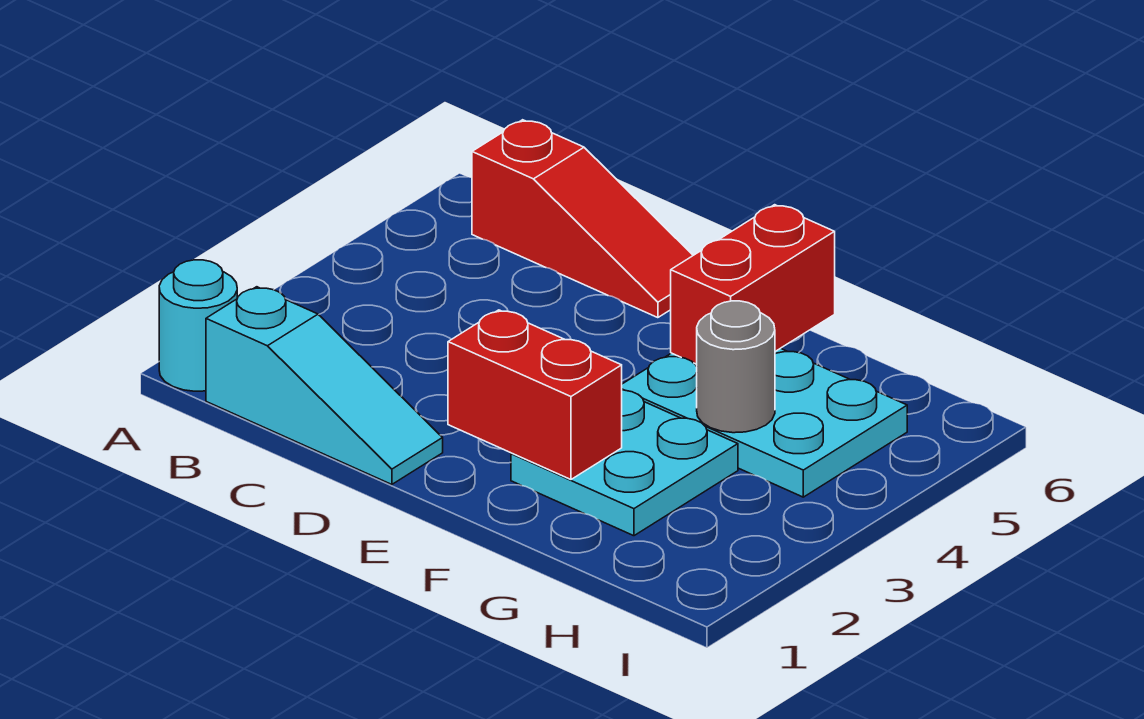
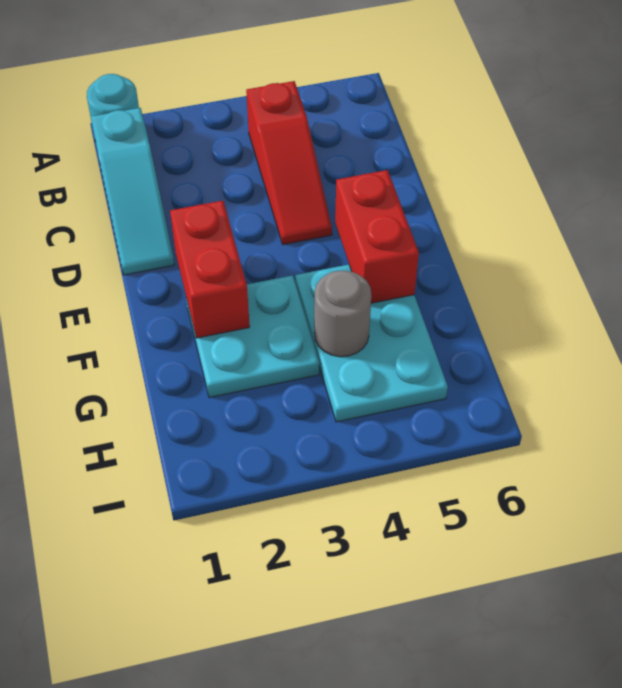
red 1x3 slope [472,120,693,318] -> red 1x3 slope moved to [246,81,332,245]
red 1x2 brick [671,205,835,364] -> red 1x2 brick turned to [335,170,419,303]

